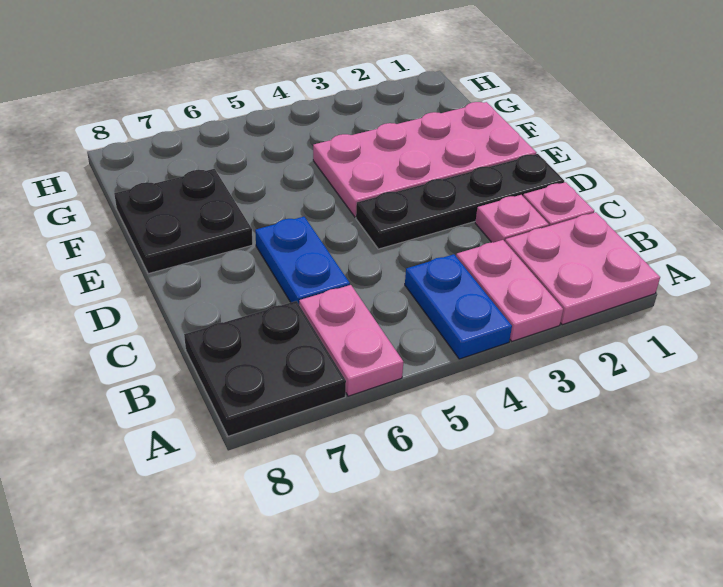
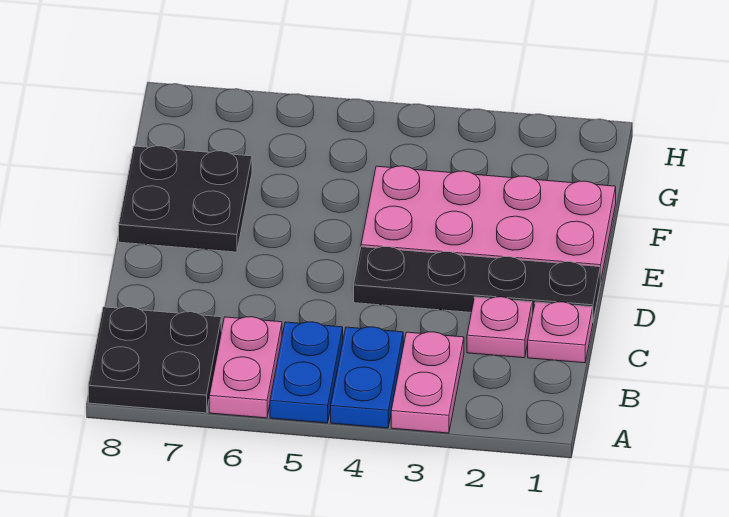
pink 2x2 plate [505,212,660,325] -> none
blue 1x2 plate [255,217,350,304] -> blue 1x2 plate moved to [270,322,343,423]

